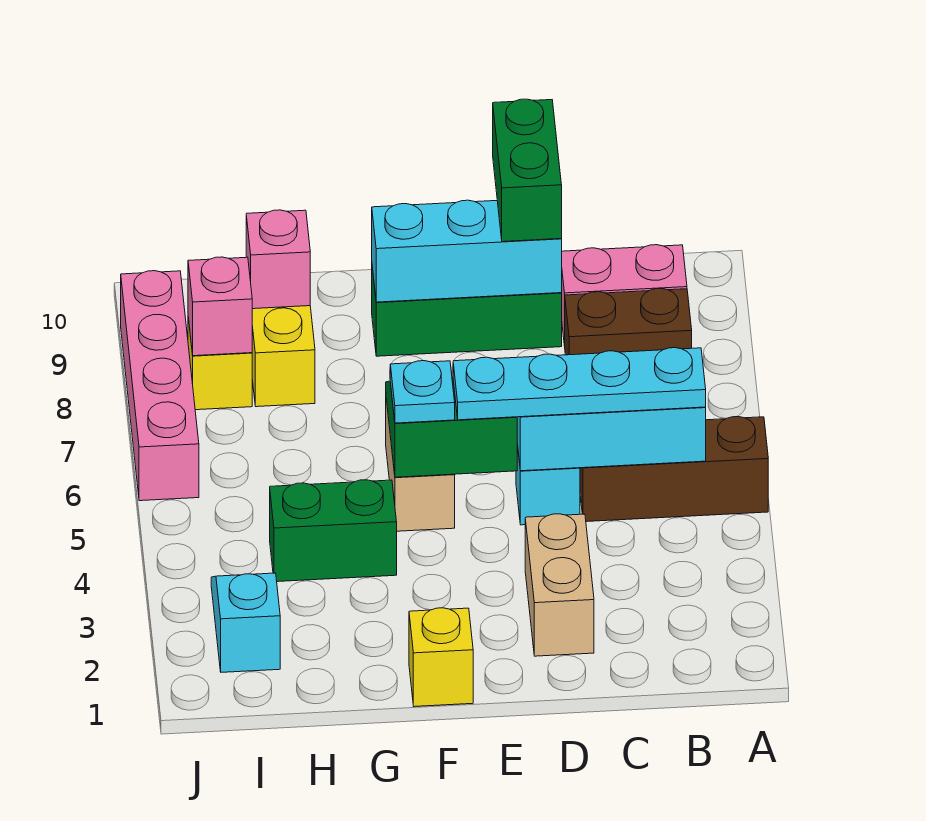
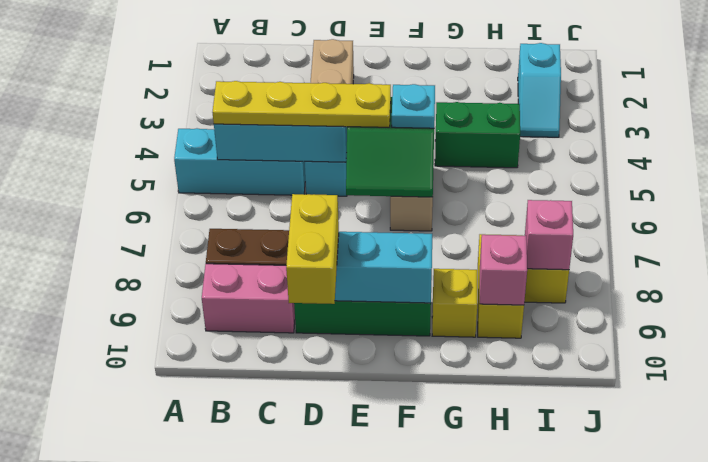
brown 1x3 brick [580,417,768,522] -> cyan 1x3 brick [174,128,305,195]
cyan 1x4 plate [453,348,706,420] -> yellow 1x4 plate [212,81,391,127]
green 1x2 brick [493,99,562,242] -> yellow 1x2 brick [286,194,339,304]
yellow 1x1 brick [409,608,473,707] -> yellow 1x1 brick moved to [432,269,477,337]
pink 1x4 brick [121,271,199,501] -> none

